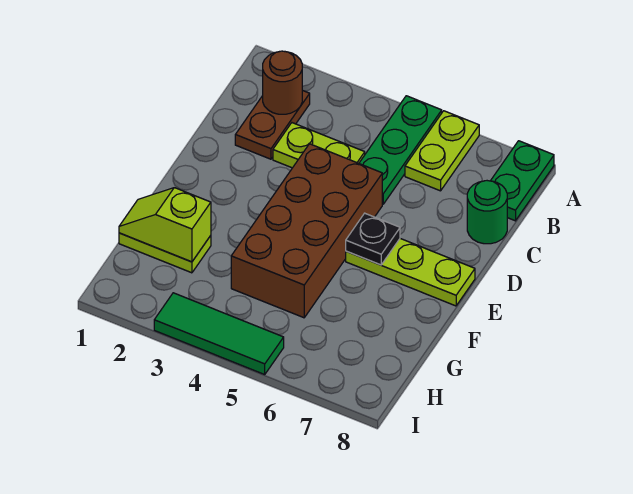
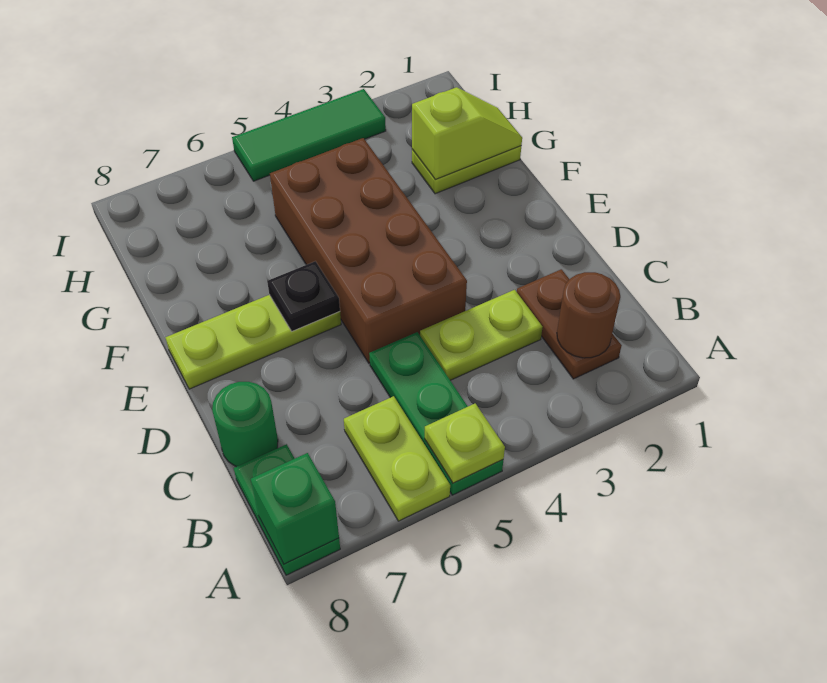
none -> lime 1x1 plate [425,404,505,483]
none -> green 1x1 brick [251,453,339,564]

